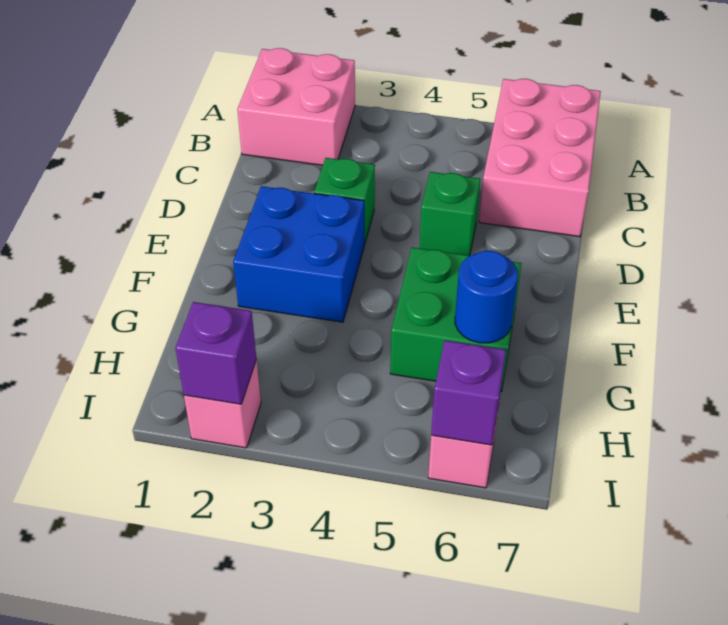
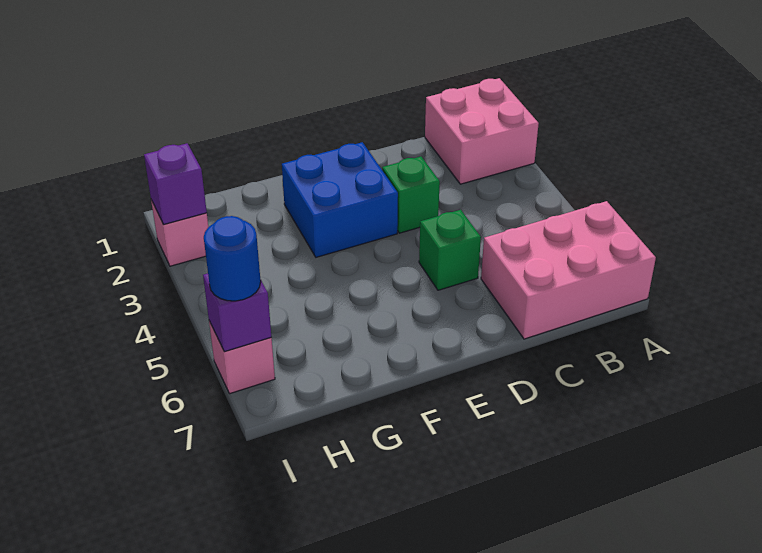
green 2x2 brick [390,247,522,392] -> none
blue 1x1 round brick [455,251,518,343] -> blue 1x1 round brick moved to [204,216,261,301]

